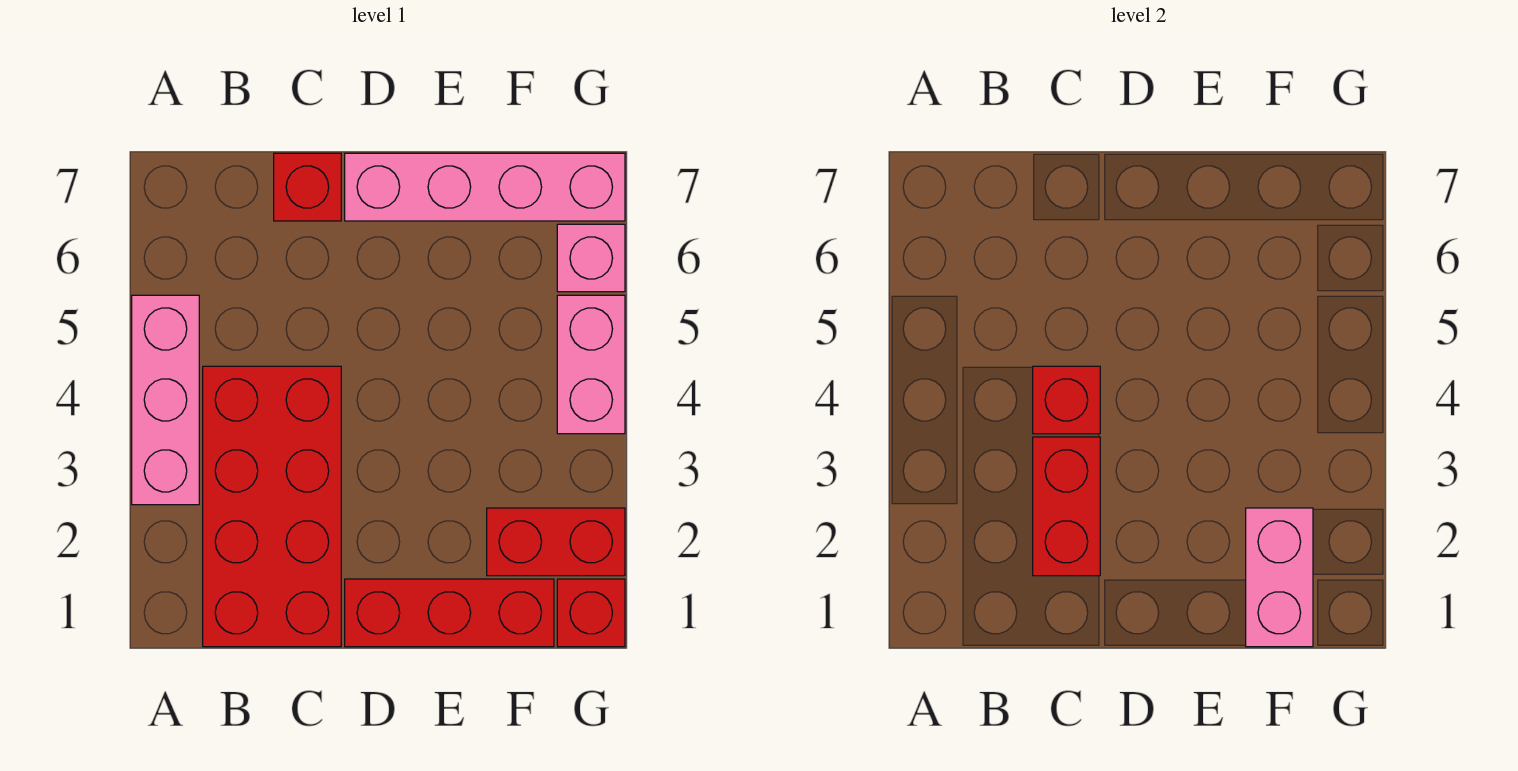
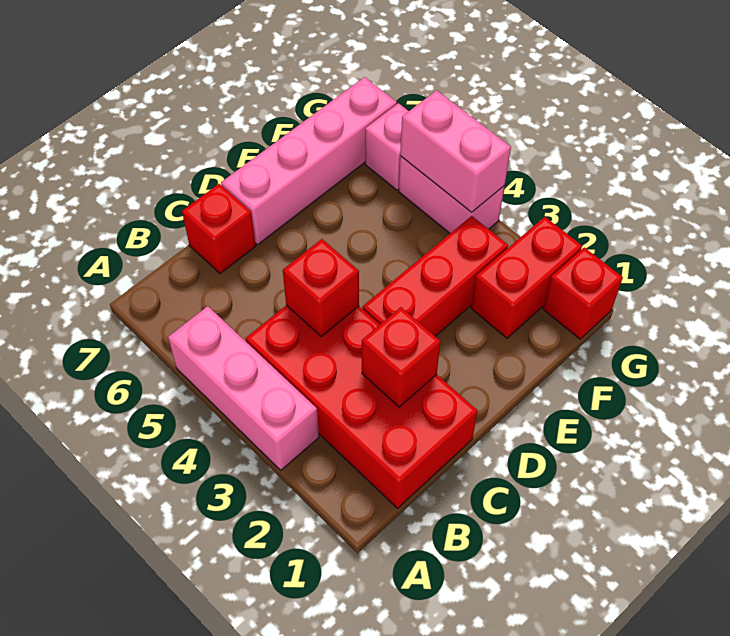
red 1x2 brick [1033,437,1100,576] -> red 1x1 brick [362,307,441,407]
red 1x3 brick [345,579,554,647] -> red 1x3 brick moved to [363,216,508,336]
pink 1x2 brick [1246,508,1313,647] -> pink 1x2 brick moved to [400,90,511,212]

